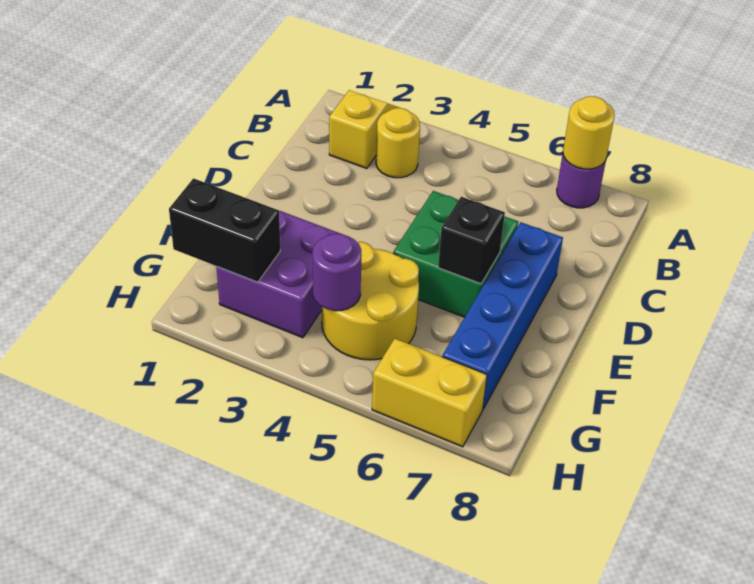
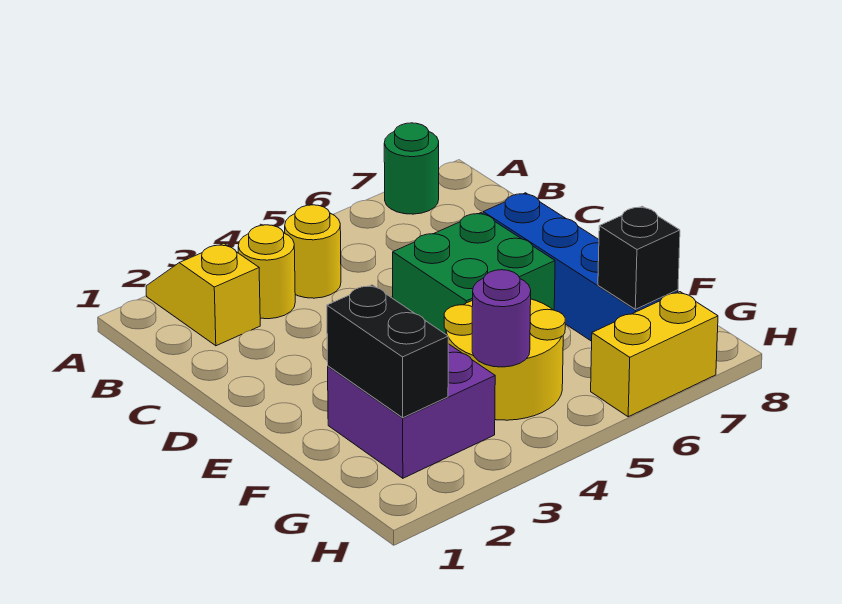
purple 1x1 round brick [557,154,606,208] -> green 1x1 round brick [384,123,439,214]
yellow 1x1 round brick [563,96,615,169] -> yellow 1x1 round brick moved to [285,205,341,298]
black 1x1 brick [438,197,505,284] -> black 1x1 brick moved to [598,206,680,309]
black 1x2 brick [169,178,280,282] -> black 1x2 brick turned to [327,285,448,418]

